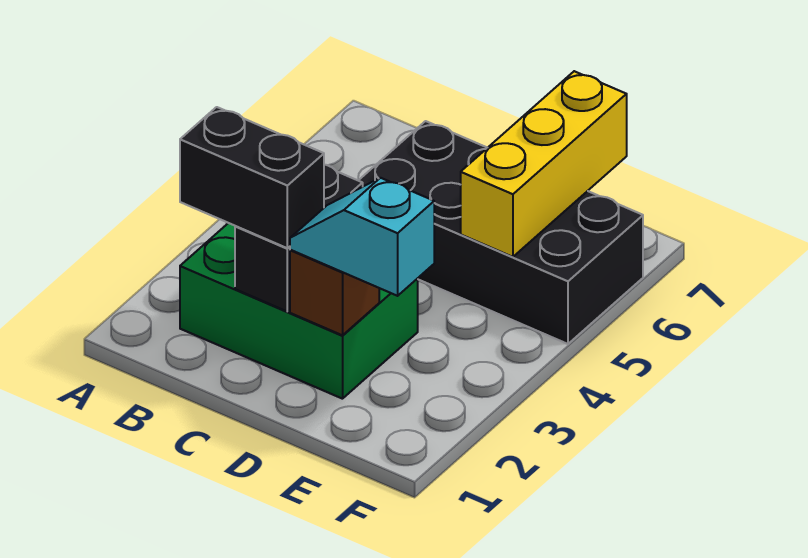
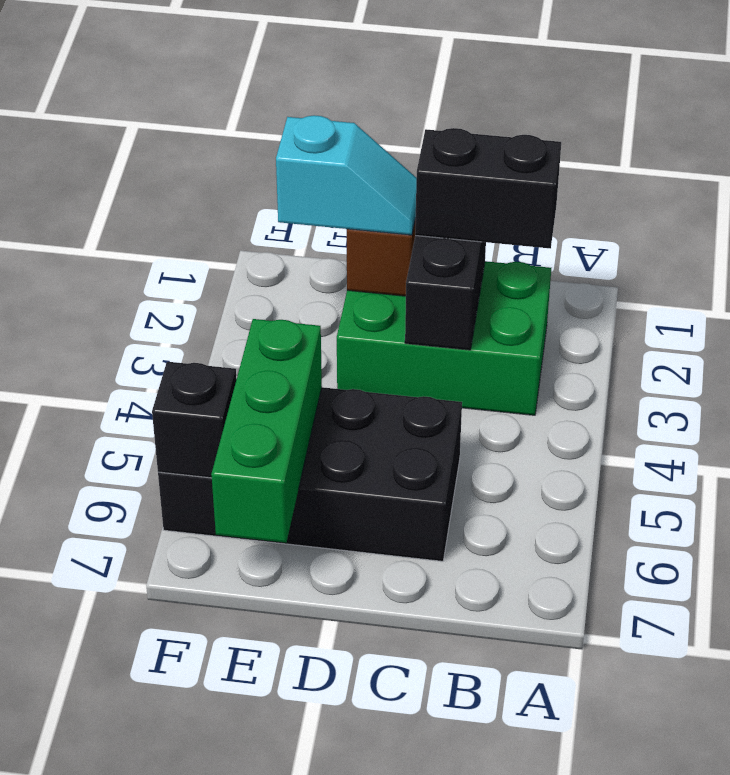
yellow 1x3 brick [461,71,627,257] -> green 1x3 brick [211,319,322,543]
none -> black 1x1 brick [152,362,237,478]

